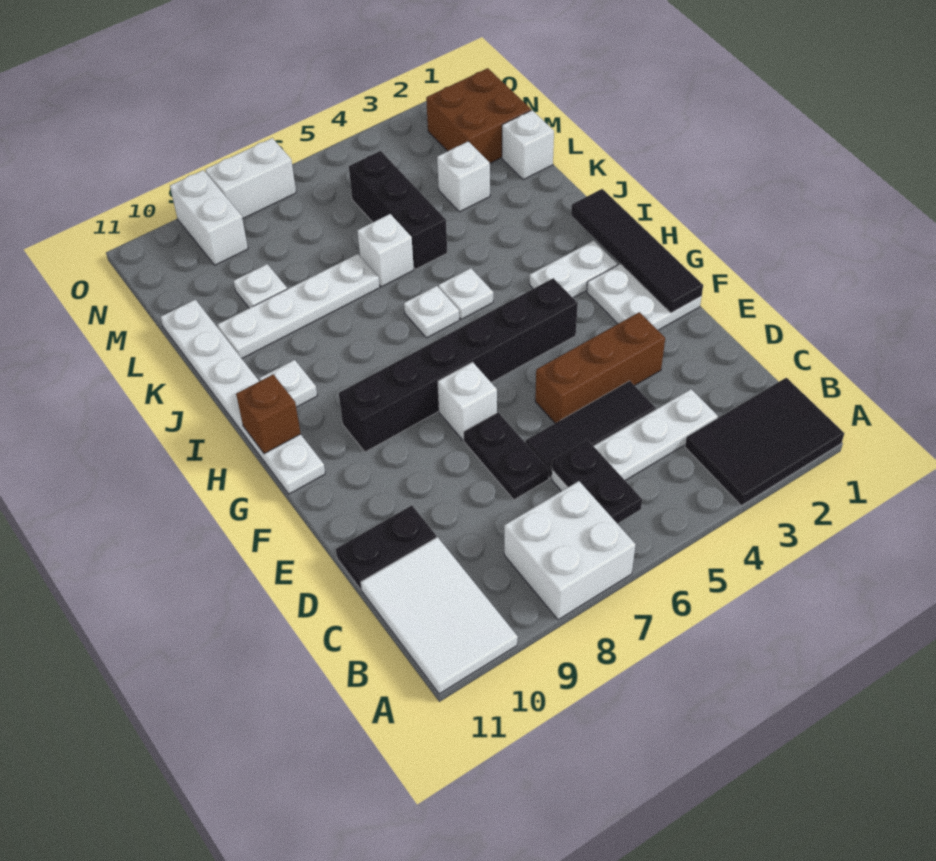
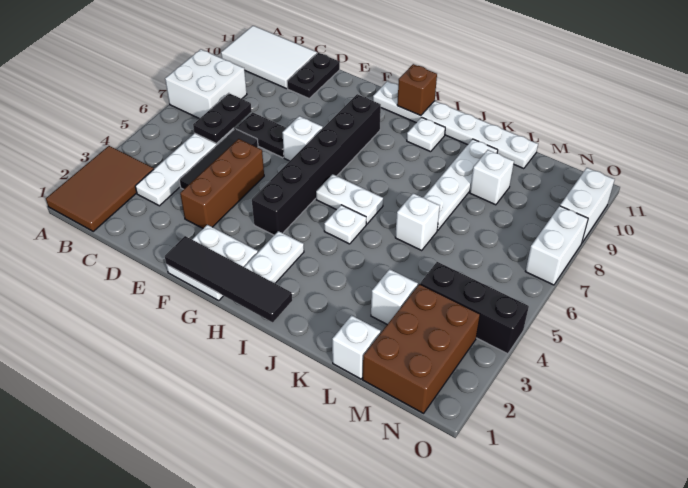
black 2x3 tile [685,378,844,505] -> brown 2x3 tile [46,146,154,231]
black 1x2 plate [552,440,642,524] -> black 1x2 plate turned to [193,93,252,144]
white 1x1 plate [404,286,459,338] -> white 1x2 plate [316,174,383,224]
black 1x3 brick [349,151,447,269] -> black 1x3 brick moved to [420,262,529,354]
white 1x1 plate [234,264,287,308] -> white 1x1 brick [470,150,514,205]
brown 2x2 brick [426,68,531,163] -> brown 2x3 brick [363,284,480,413]
white 1x2 brick [170,170,248,265] -> white 1x2 brick turned to [560,168,615,243]

